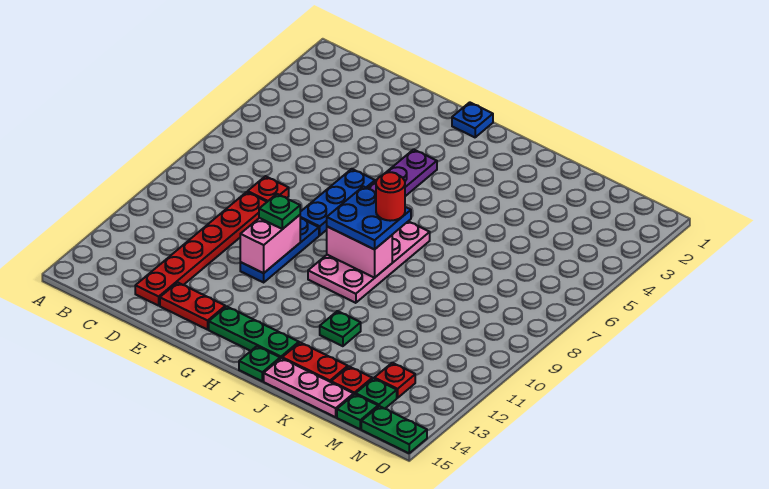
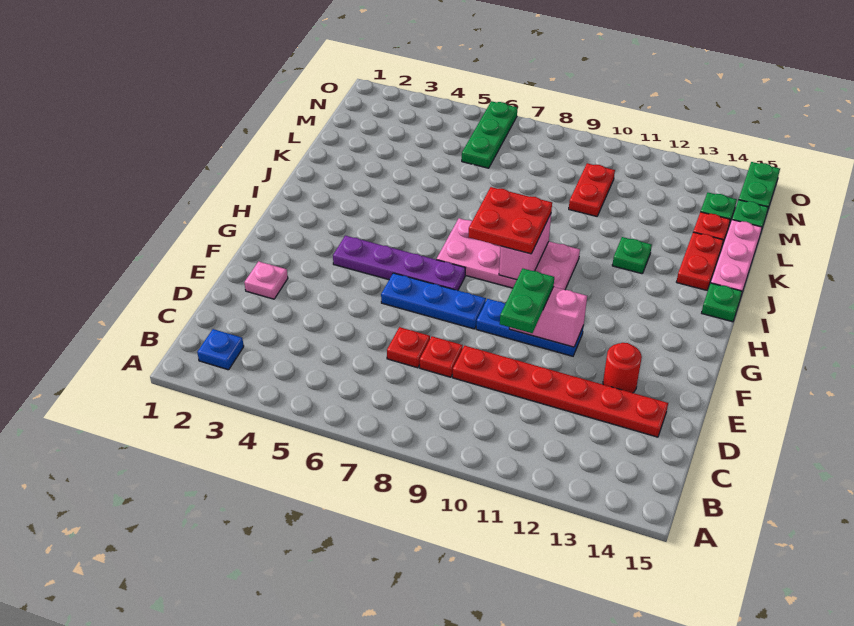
none -> pink 1x1 plate [244,261,288,299]
red 1x2 plate [160,282,225,330] -> red 1x2 plate moved to [569,163,615,216]
green 1x1 plate [259,194,300,229] -> green 1x2 plate [500,269,554,333]
blue 1x1 plate [452,102,493,137] -> blue 1x1 plate moved to [197,329,244,370]
green 1x3 plate [209,306,299,359] -> green 1x3 plate moved to [462,101,517,168]
blue 2x2 plate [327,186,411,249] -> red 2x2 plate [468,187,552,254]
red 1x1 round brick [376,172,405,221] -> red 1x1 round brick moved to [603,343,642,393]
red 1x1 plate [374,363,415,398] -> red 1x1 plate moved to [387,327,430,368]

